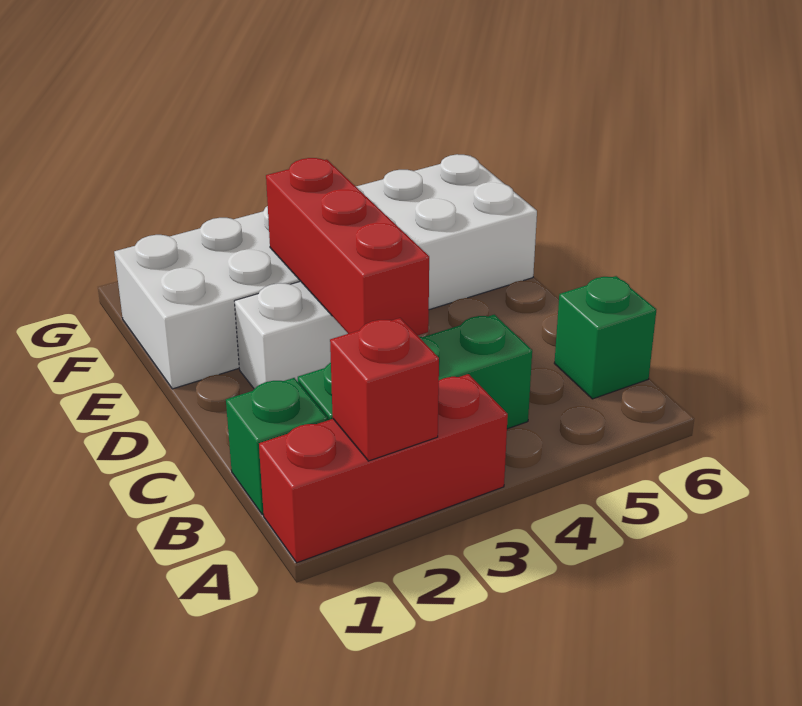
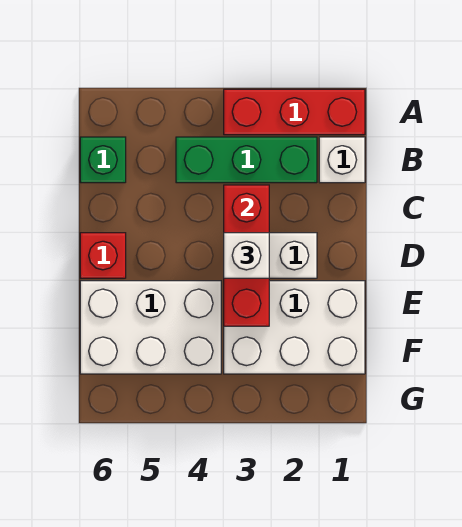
red 1x1 brick [330,318,439,461] -> red 1x1 brick moved to [80,233,126,278]
green 1x1 brick [226,378,328,515] -> white 1x1 brick [319,137,365,183]
none -> white 1x1 brick [224,233,269,278]

